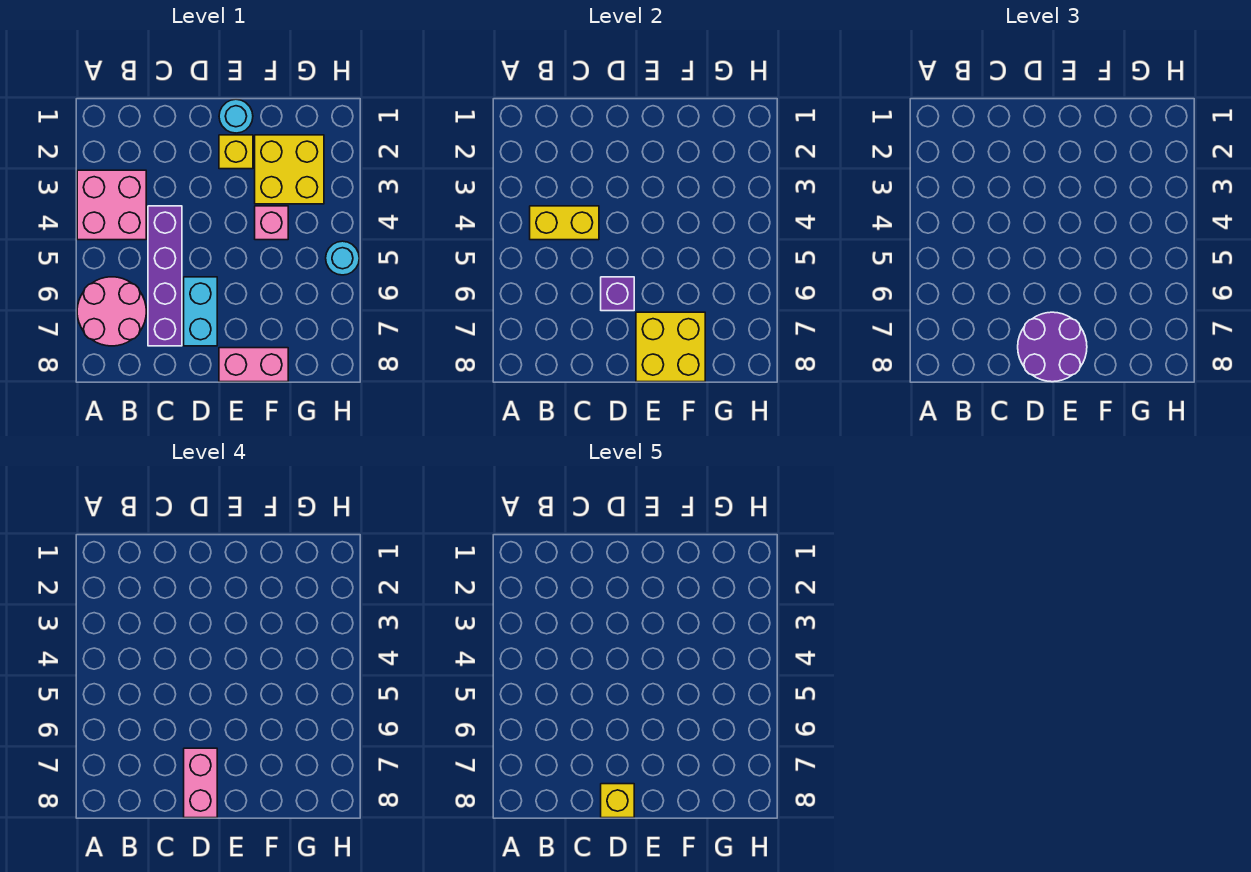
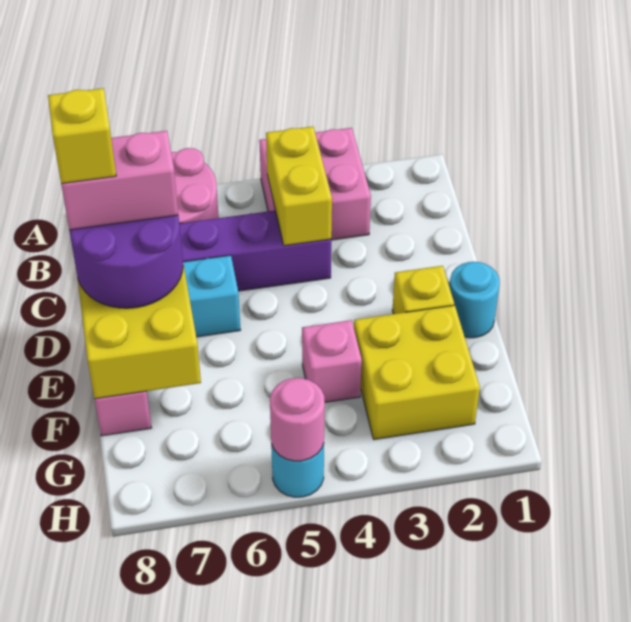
purple 1x1 brick [601,277,634,311] -> none
none -> pink 1x1 round brick [270,378,325,461]

